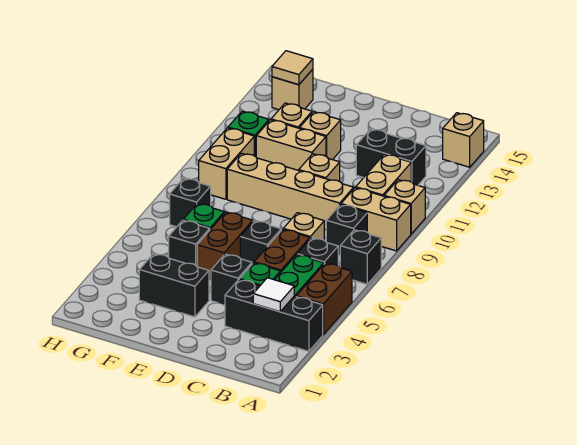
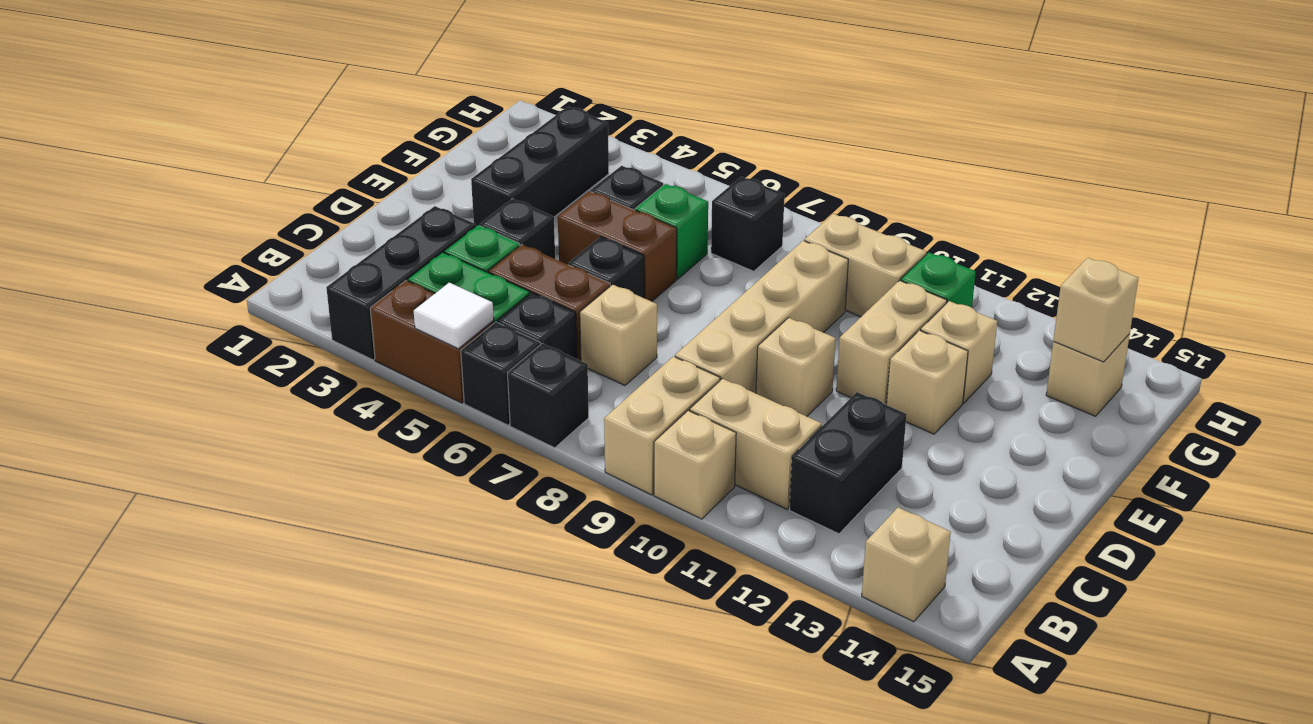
white 1x1 tile [253,278,294,312] -> white 1x1 tile moved to [414,283,494,349]
black 1x1 brick [326,204,367,255] -> black 1x1 brick moved to [461,322,540,425]
black 1x2 brick [139,254,209,317] -> black 1x3 brick [471,107,609,226]
tan 1x1 tile [272,51,313,85] -> tan 1x1 brick [1053,258,1138,362]

